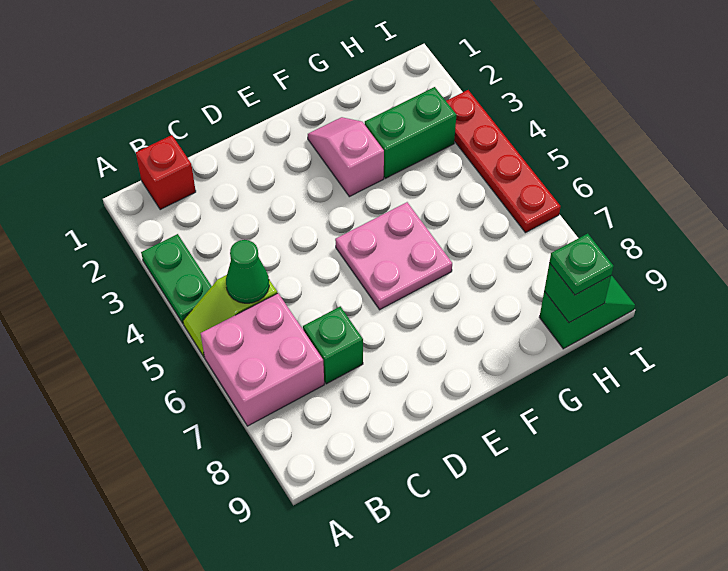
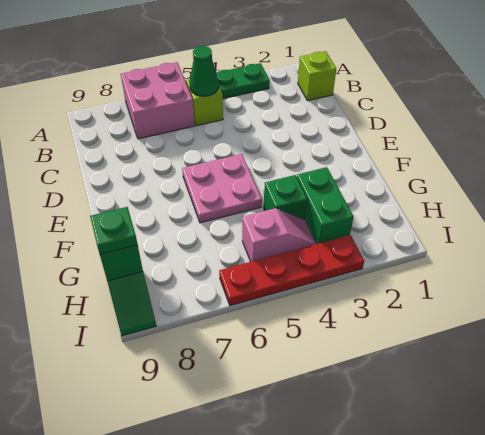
red 1x1 brick [136,135,196,210] -> lime 1x1 brick [298,51,336,101]
green 1x1 brick [303,306,363,384] -> green 1x1 brick moved to [264,175,307,220]
pink 1x2 slope [308,117,384,197] -> pink 1x2 slope moved to [242,208,316,262]

